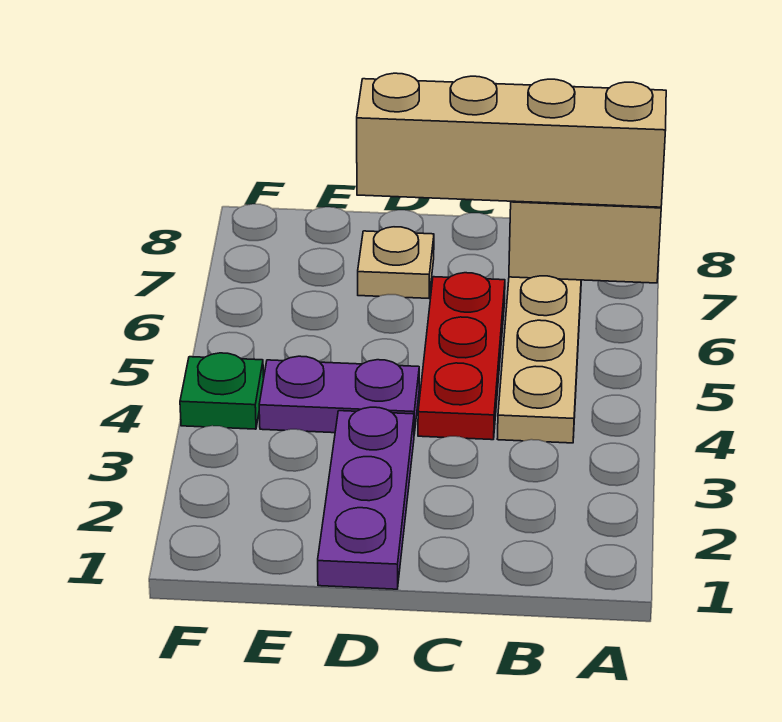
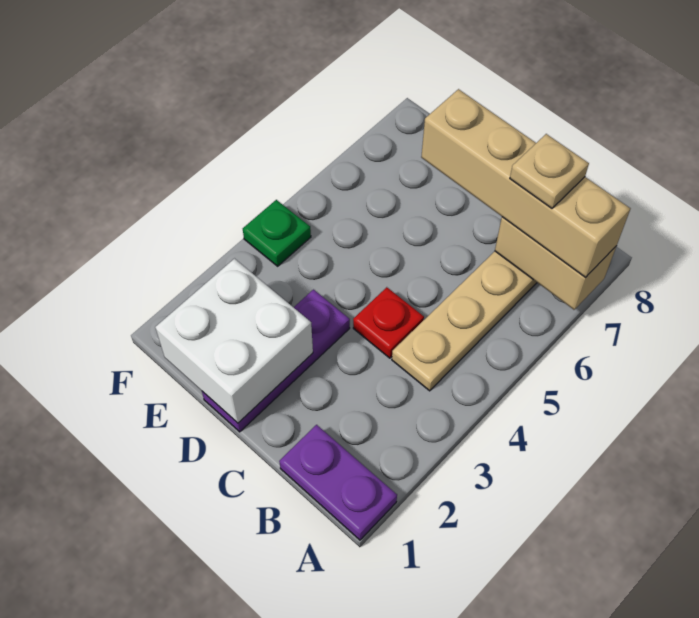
red 1x3 plate [418,273,505,440] -> red 1x1 plate [353,287,424,358]
none -> white 2x2 brick [155,259,313,423]
purple 1x2 plate [259,356,419,434] -> purple 1x2 plate moved to [279,425,397,540]
tan 1x1 plate [358,227,434,298] -> tan 1x1 plate moved to [510,134,589,208]

